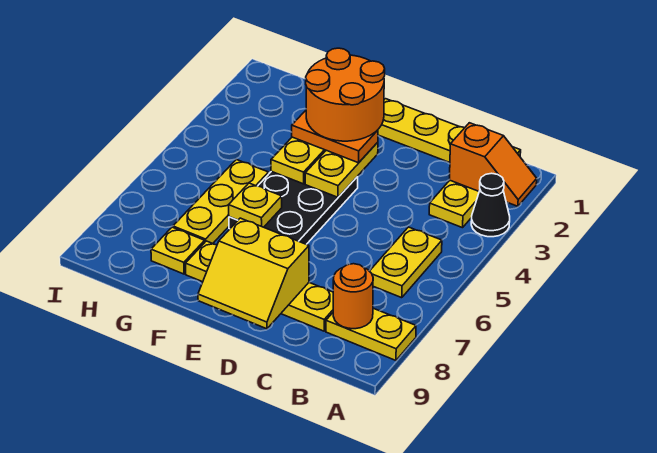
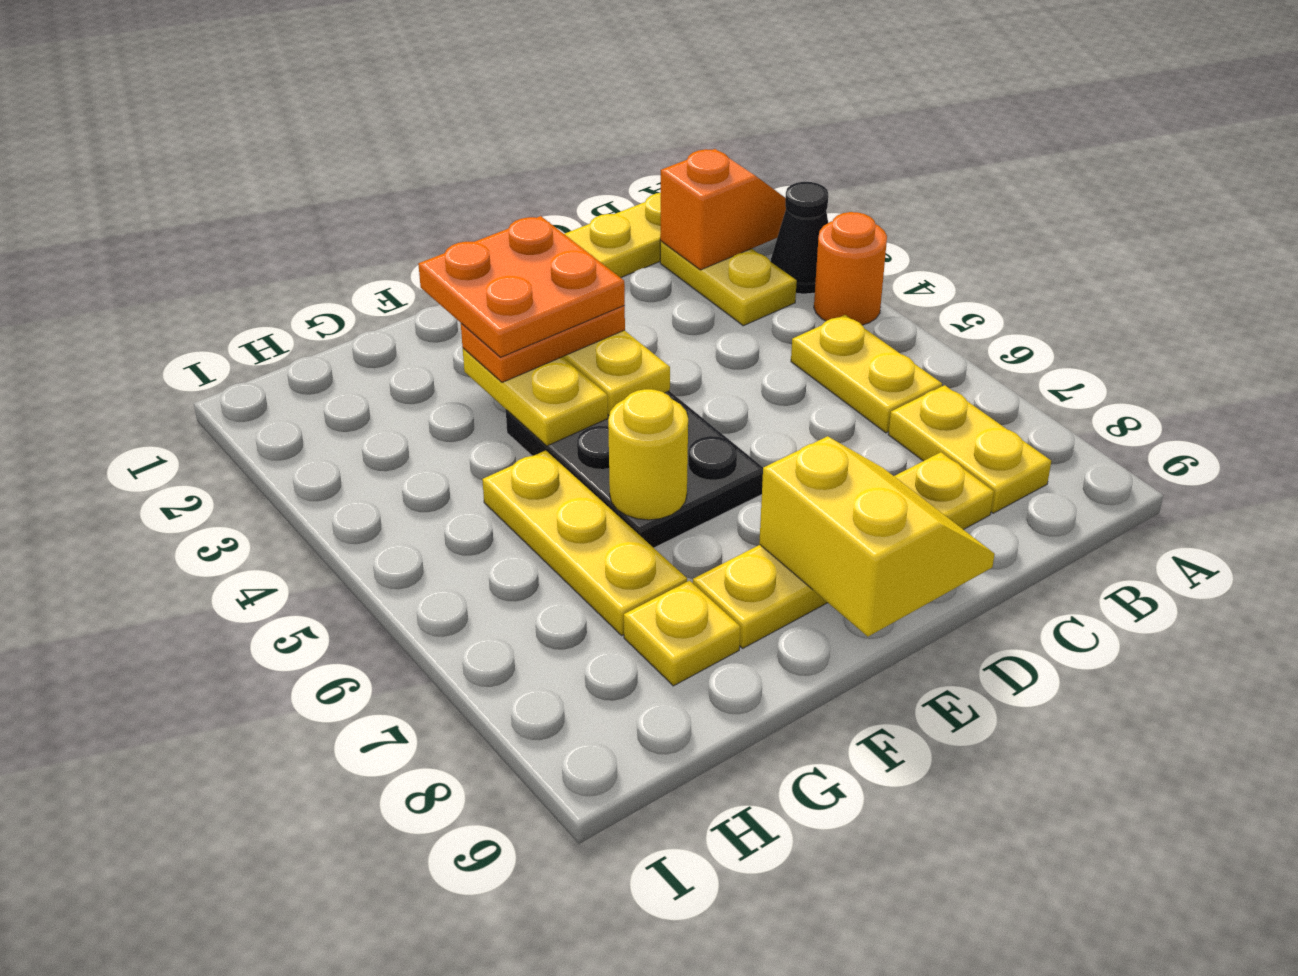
yellow 1x2 plate [326,308,416,360] -> yellow 1x2 plate turned to [888,385,1051,513]
orange 1x1 round brick [333,264,373,329] -> orange 1x1 round brick moved to [814,212,887,325]
yellow 2x2 slope [198,218,309,329] -> yellow 2x2 slope turned to [759,436,995,637]
orange 2x2 round brick [306,48,385,141] -> orange 2x2 plate [418,216,625,357]
yellow 1x1 plate [229,183,282,227] -> yellow 1x1 round brick [608,389,688,520]

